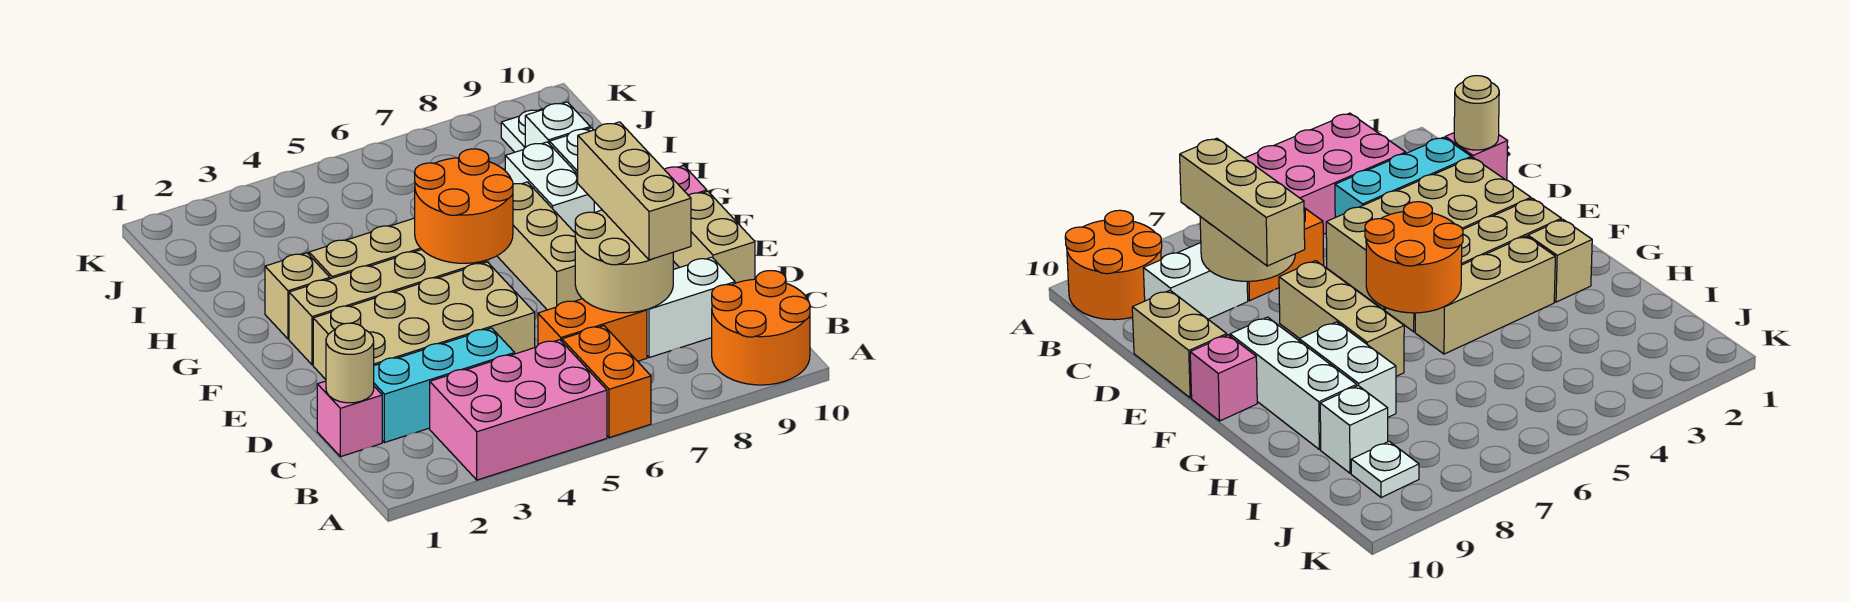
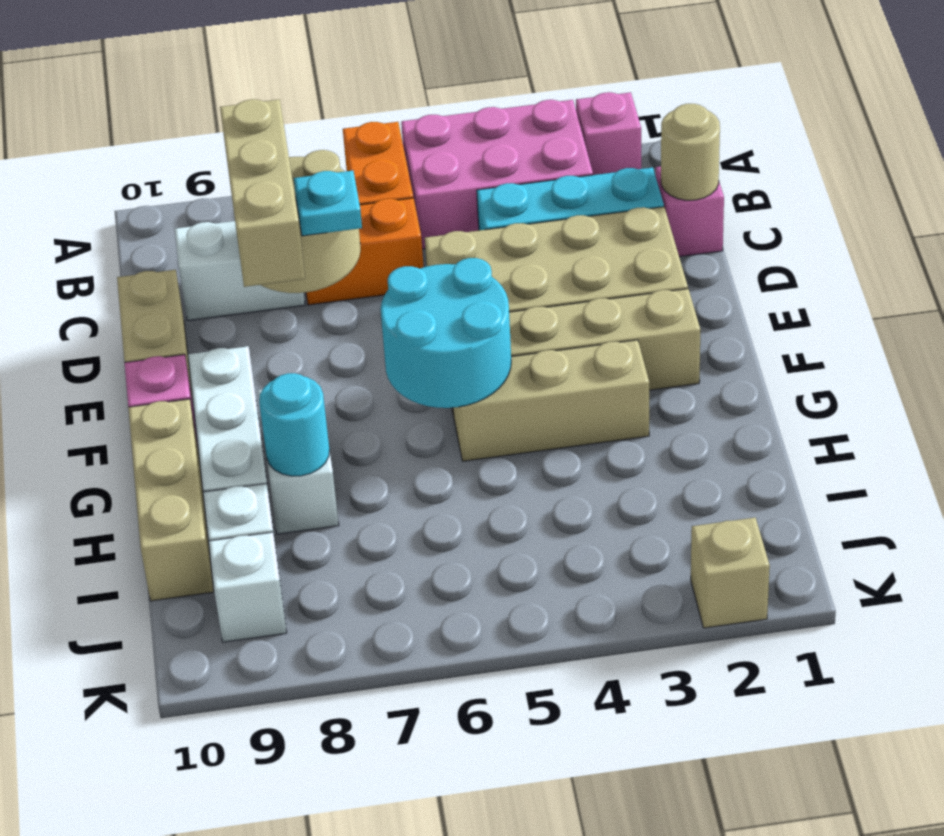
none -> pink 1x1 brick [576,92,641,175]
orange 2x2 round brick [712,271,810,385] -> none
none -> cyan 1x1 plate [294,171,362,236]
tan 1x3 brick [497,182,582,310] -> tan 1x3 brick moved to [128,399,214,601]
orange 2x2 round brick [415,149,513,263] -> cyan 2x2 round brick [381,258,511,408]
tan 1x1 brick [265,253,330,339] -> tan 1x1 brick moved to [691,518,770,628]
none -> cyan 1x1 round brick [259,373,329,476]
white 1x1 plate [501,109,544,152] -> white 1x1 brick [209,532,287,642]

